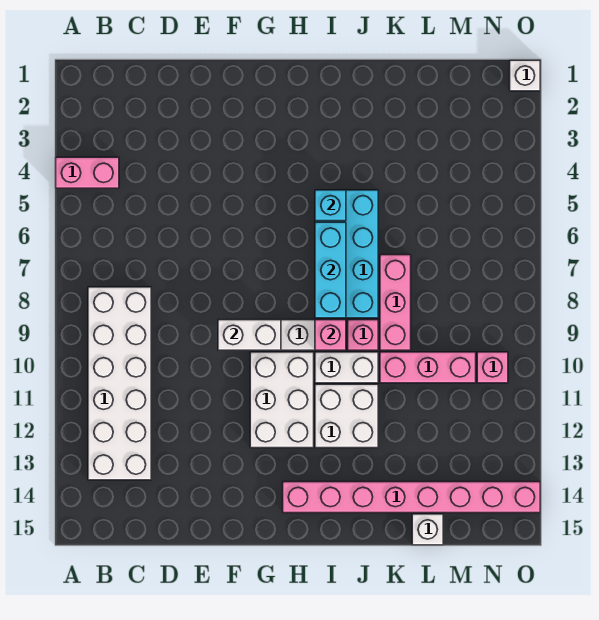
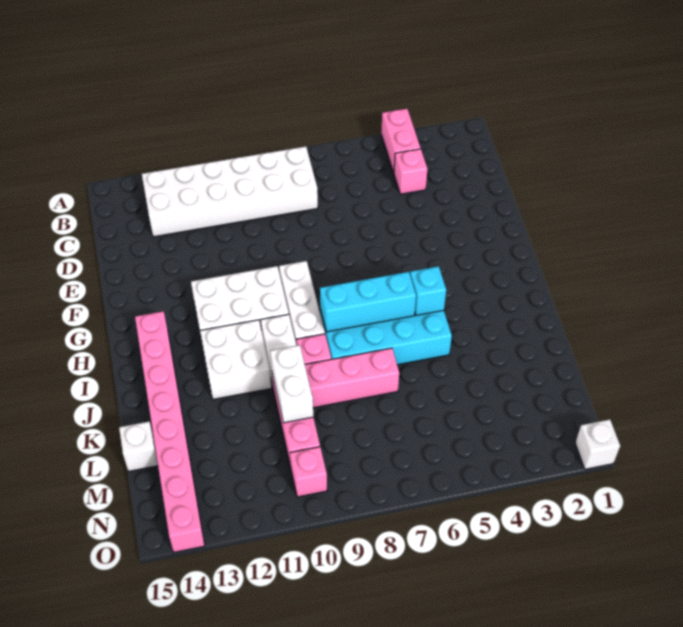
white 1x2 brick [218,320,281,350] -> white 1x2 brick moved to [270,345,313,423]
pink 1x1 brick [315,320,346,350] -> pink 1x1 brick moved to [394,149,427,194]

